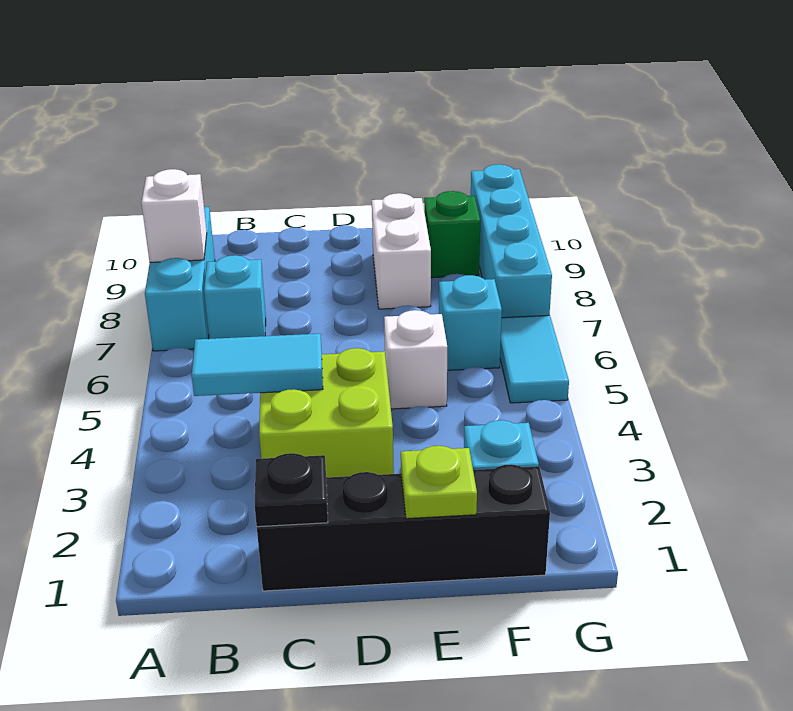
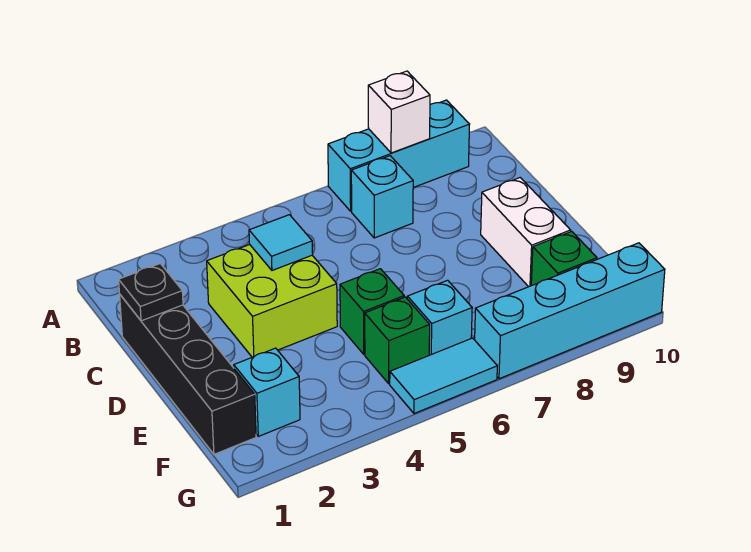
cyan 1x2 tile [192,334,323,396] -> cyan 1x1 tile [249,215,313,270]
lime 1x1 plate [401,446,477,519] -> none
white 1x1 brick [384,310,447,409] -> green 1x1 brick [340,269,404,354]
white 1x2 brick [372,193,431,309] -> white 1x2 brick turned to [481,178,571,287]
none -> green 1x1 brick [365,297,430,384]

